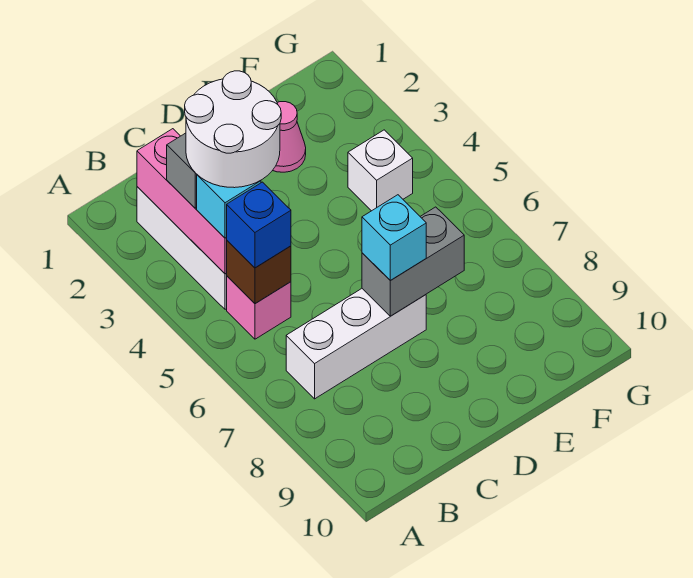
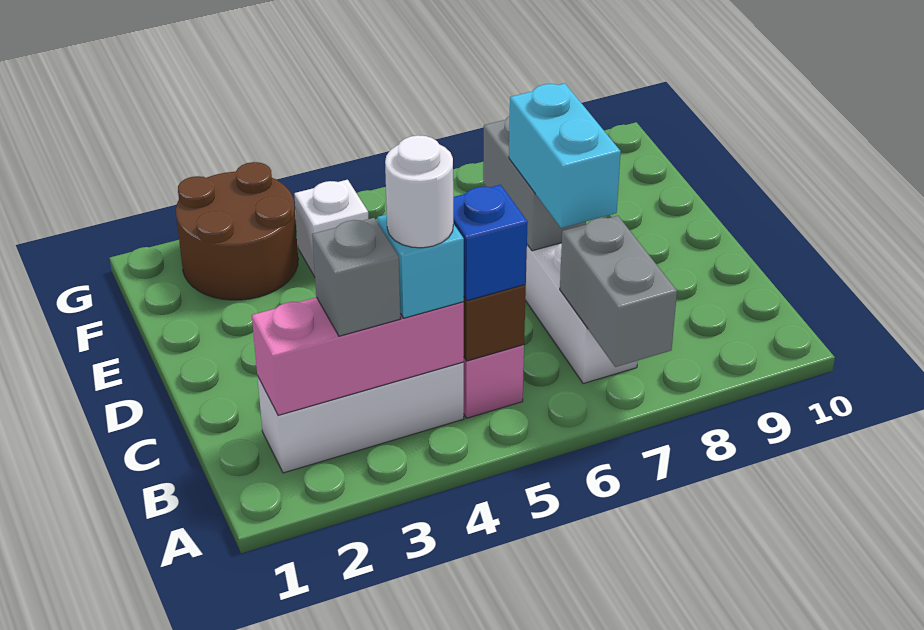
none -> grey 1x2 brick [560,216,677,367]
white 2x2 round brick [185,71,281,188] -> white 1x1 round brick [385,135,453,248]
cyan 1x1 brick [362,195,426,281] -> cyan 1x2 brick [509,83,621,228]
pink 1x1 cone [273,102,306,172] -> none
none -> brown 2x2 round brick [176,162,298,300]

